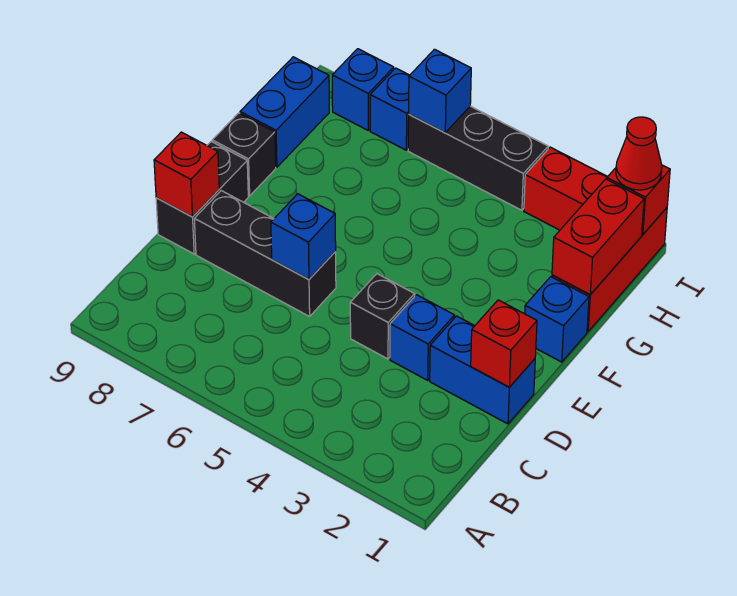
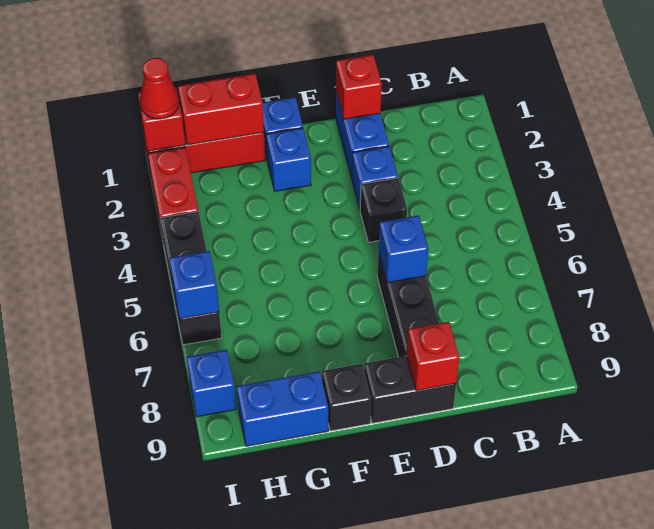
blue 1x1 brick [370,68,410,150] -> blue 1x1 brick moved to [266,128,311,191]

